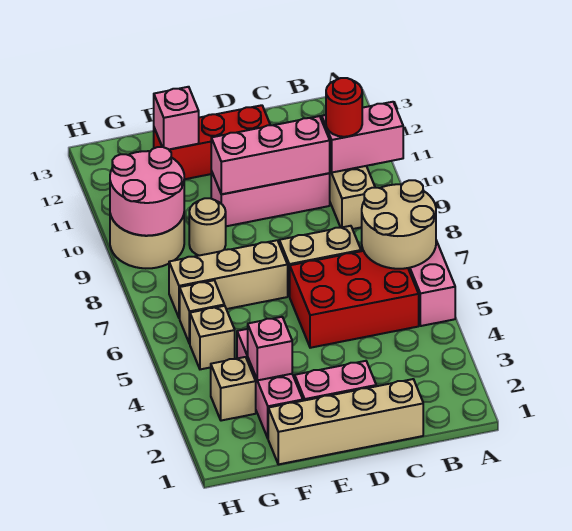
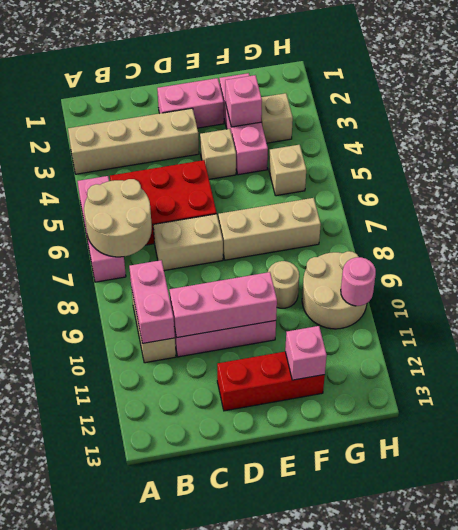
pink 1x2 brick [322,102,403,172] -> pink 1x2 brick turned to [129,260,175,343]
red 1x1 round brick [326,78,362,137] -> none
tan 1x4 brick [268,379,423,464] -> tan 1x4 brick moved to [68,108,199,174]
tan 1x1 brick [180,280,224,344] -> tan 1x1 brick moved to [200,129,236,179]
pink 2x2 round brick [110,147,184,236] -> pink 1x1 round brick [341,257,376,306]

